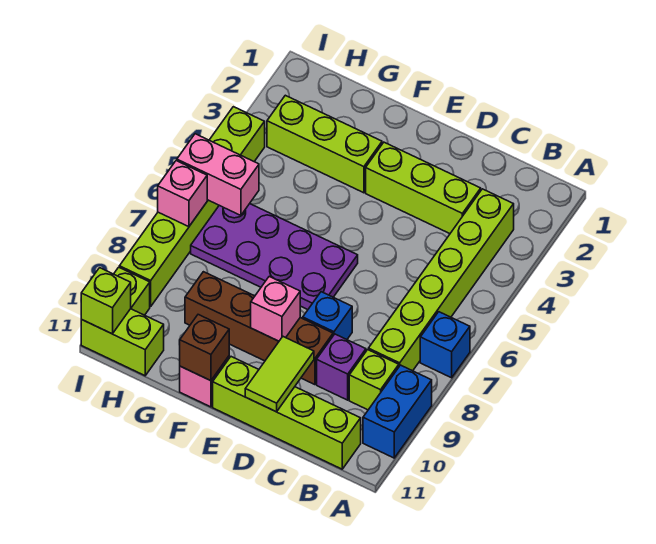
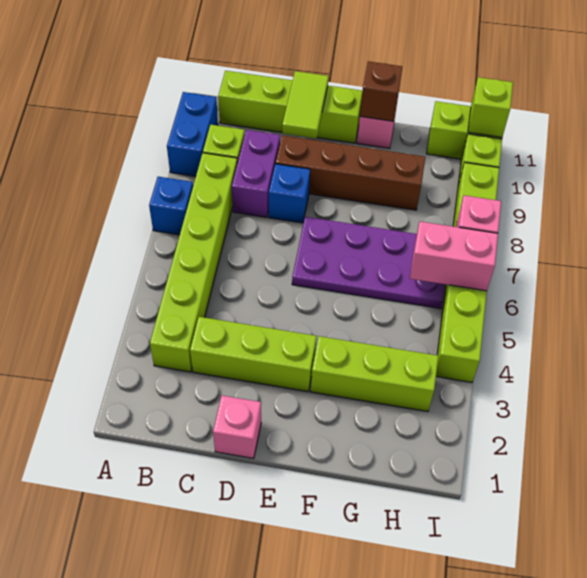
purple 1x1 brick [317,334,366,400] -> purple 1x2 brick [232,130,280,217]
pink 1x1 brick [251,277,300,341] -> pink 1x1 brick moved to [213,395,261,458]

